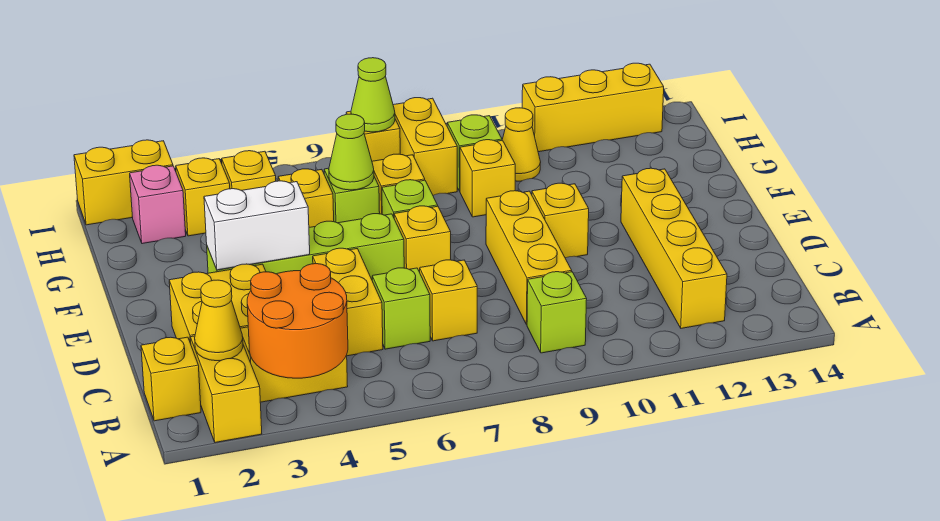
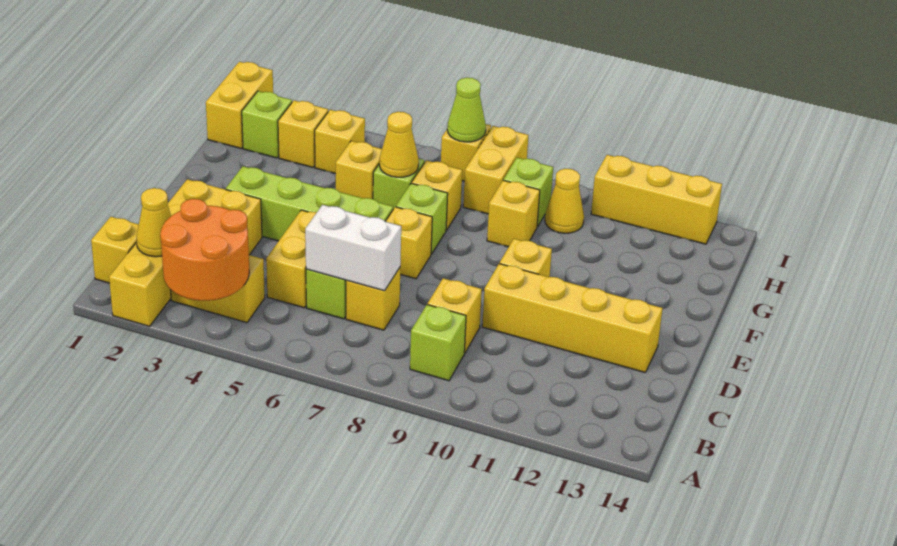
yellow 1x4 brick [621,168,727,328] -> yellow 1x4 brick turned to [482,264,663,372]
yellow 1x3 brick [486,191,572,325] -> yellow 1x1 brick [427,278,482,353]
white 1x2 brick [204,181,310,270] -> white 1x2 brick moved to [305,205,401,291]
lime 1x1 cone [329,114,374,190] -> yellow 1x1 cone [379,112,419,177]
pink 1x1 brick [130,165,186,244] -> lime 1x1 brick [242,91,292,158]
yellow 1x2 brick [74,140,173,225] -> yellow 1x2 brick turned to [206,62,273,148]

